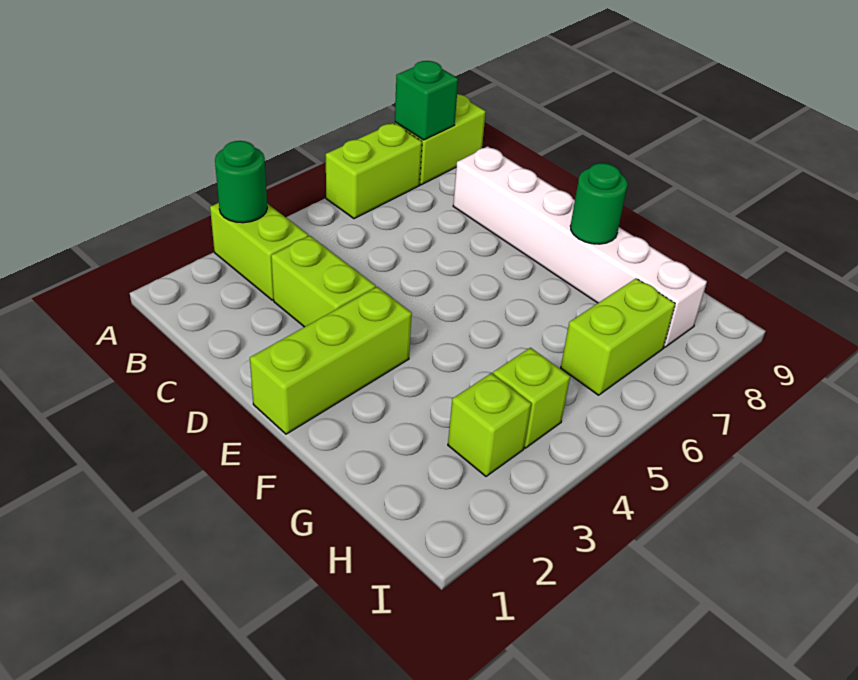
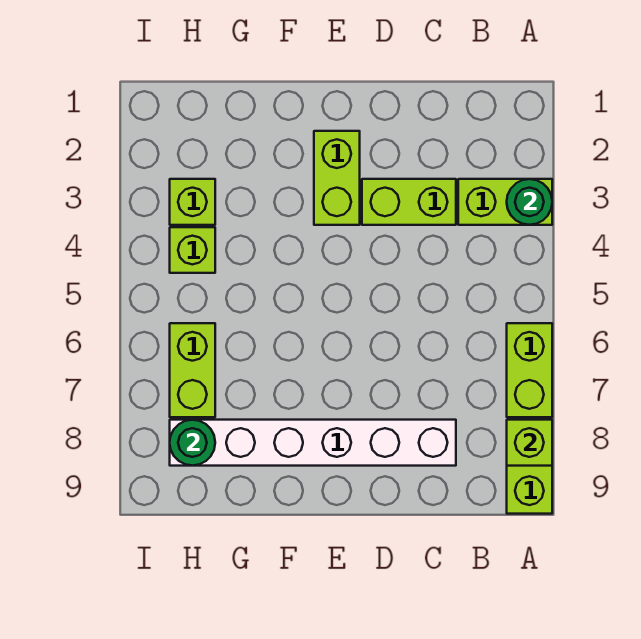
green 1x1 brick [395,61,458,140] -> lime 1x1 brick [507,420,552,466]
lime 1x3 brick [250,287,412,434] -> lime 1x2 brick [314,131,360,225]
green 1x1 round brick [570,163,628,244] -> green 1x1 round brick moved to [170,420,215,466]

